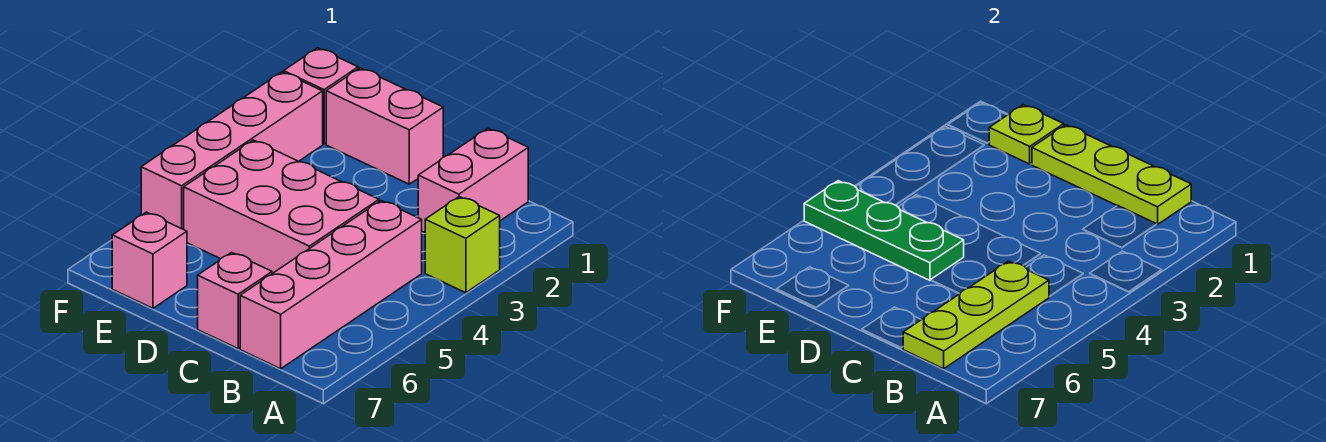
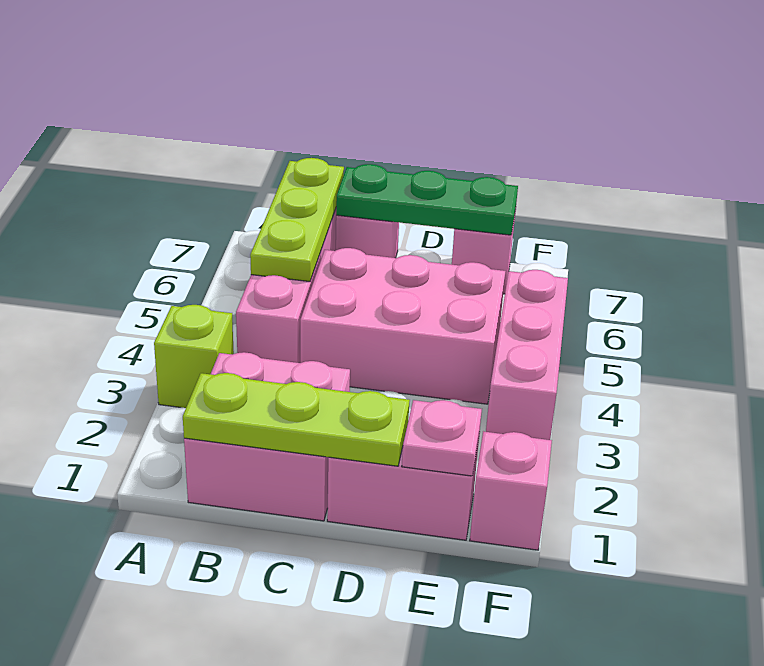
pink 1x2 brick [418,128,528,232] -> pink 2x2 brick [184,352,350,521]
green 1x3 plate [804,181,964,280] -> green 1x3 plate moved to [336,164,518,235]
lime 1x1 plate [989,105,1064,164] -> pink 1x1 plate [402,400,482,476]
pink 1x4 brick [141,72,323,229] -> pink 1x3 brick [486,270,568,440]

